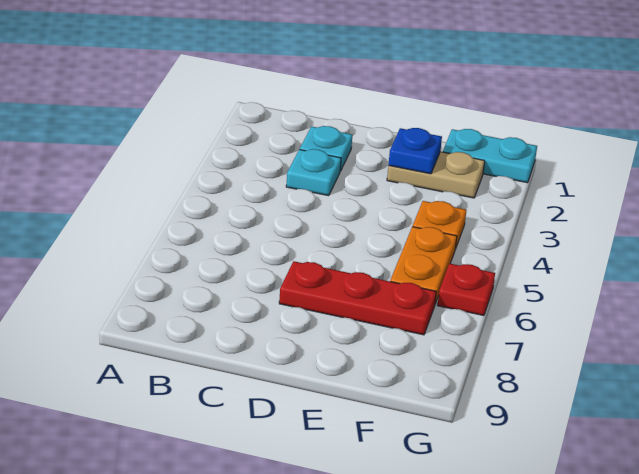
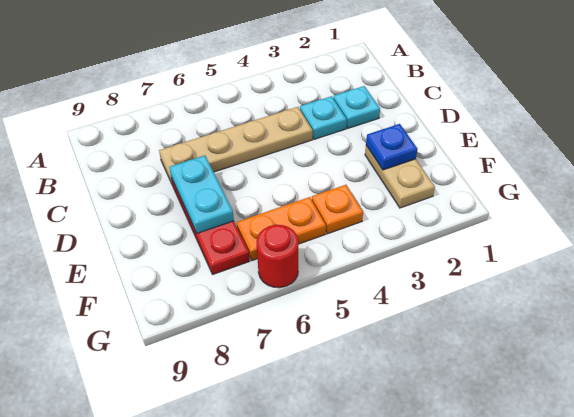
none -> tan 1x4 plate [159,107,313,184]
cyan 1x2 plate [443,129,537,183] -> cyan 1x2 plate moved to [169,155,234,233]
red 1x1 plate [437,264,495,316] -> red 1x1 round brick [257,225,298,288]

